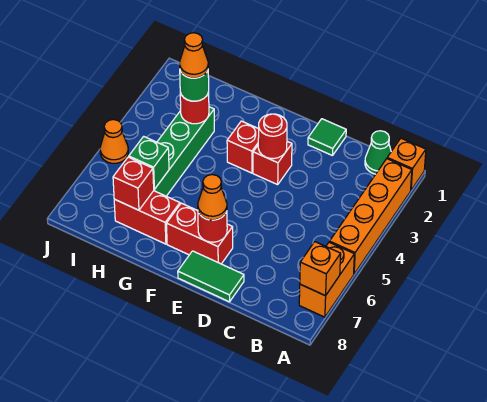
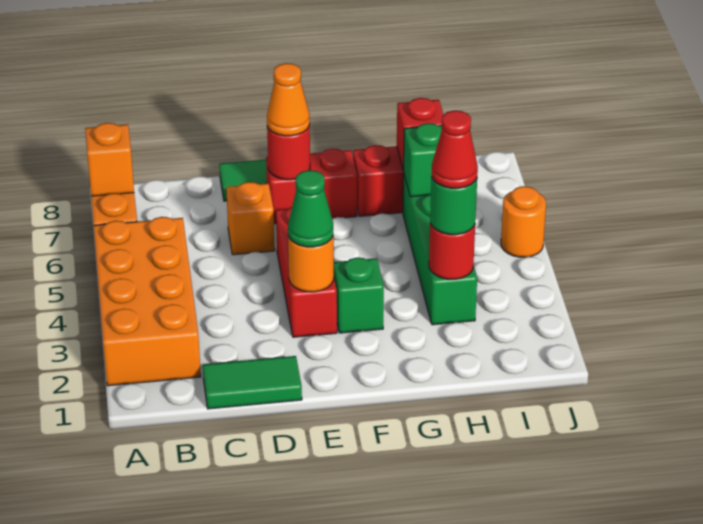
orange 1x1 brick [387,138,426,190] -> orange 1x1 brick moved to [226,182,275,255]
orange 1x4 brick [330,159,412,274] -> orange 2x4 brick [94,217,201,386]
green 1x1 cone [365,131,391,174] -> green 1x1 cone moved to [288,170,333,247]
green 1x1 tile [308,119,346,156] -> green 1x2 tile [203,356,302,409]
red 1x1 brick [253,141,292,185] -> red 1x3 brick [276,207,337,337]
red 1x1 round brick [258,114,287,159] -> orange 1x1 round brick [288,236,334,292]
red 1x1 brick [227,121,259,173] -> green 1x1 brick [334,258,384,333]
orange 1x1 cone [180,33,208,78] -> red 1x1 cone [432,111,478,188]
orange 1x1 cone [100,120,128,163] -> orange 1x1 round brick [501,186,546,257]

